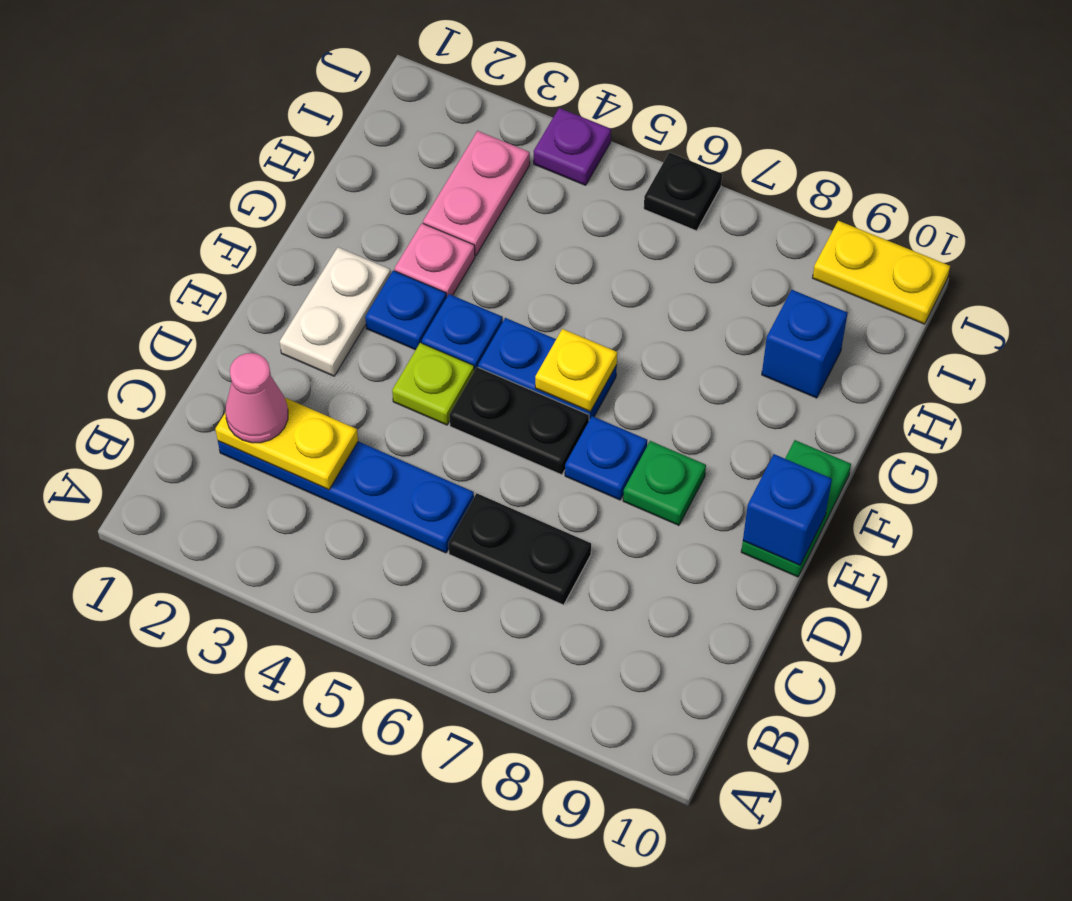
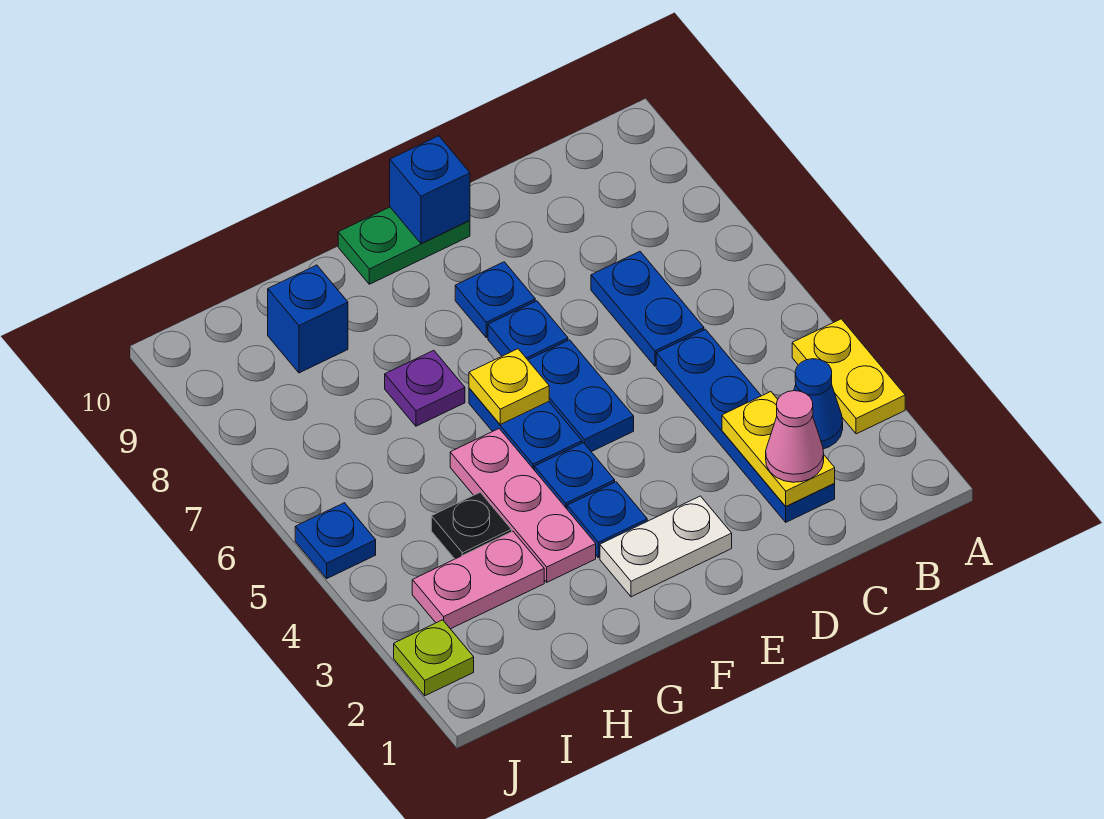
none -> blue 1x1 cone [794,359,843,449]
black 1x2 plate [448,493,591,605] -> blue 1x2 plate [591,251,704,366]
lime 1x1 plate [392,343,474,425] -> lime 1x1 plate moved to [394,620,474,696]
black 1x2 plate [449,367,589,475] -> blue 1x2 plate [528,340,634,452]
green 1x1 plate [623,441,706,525] -> blue 1x1 plate [455,262,535,338]
pink 1x1 plate [394,223,475,298] -> pink 1x3 plate [450,429,596,582]
purple 1x1 plate [534,108,611,185] -> purple 1x1 plate moved to [385,350,465,426]
none -> blue 1x1 plate [295,503,376,578]
black 1x1 plate [644,152,722,231] -> black 1x1 plate moved to [431,492,512,559]
yellow 1x2 plate [813,221,950,324] -> yellow 1x2 plate moved to [792,319,905,434]

